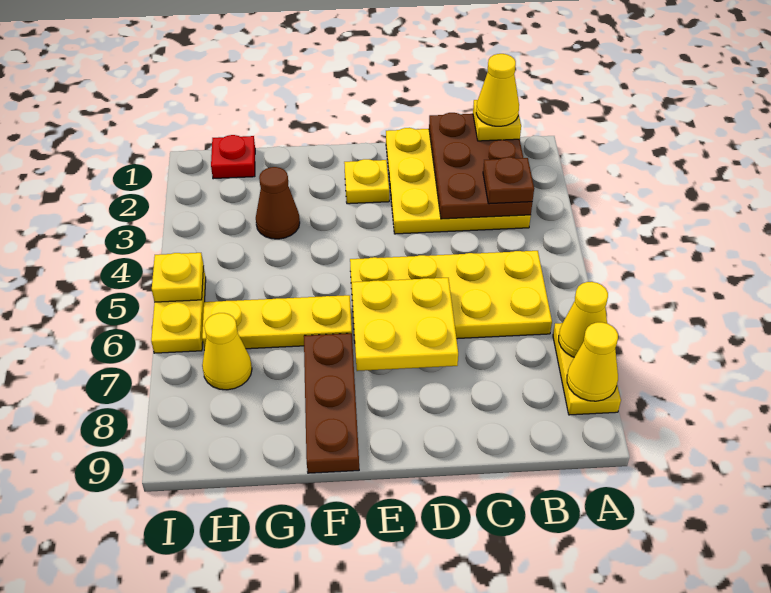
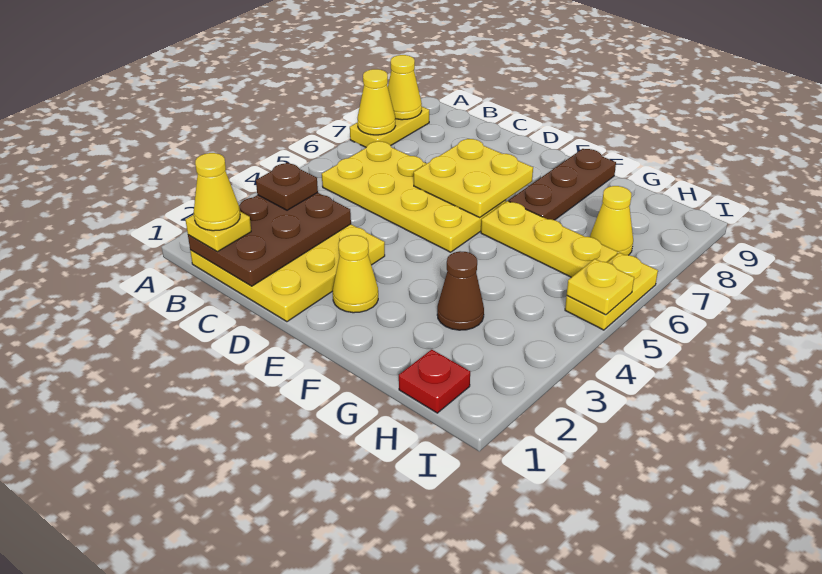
yellow 1x1 plate [344,159,389,204] -> yellow 1x1 cone [333,235,378,313]

